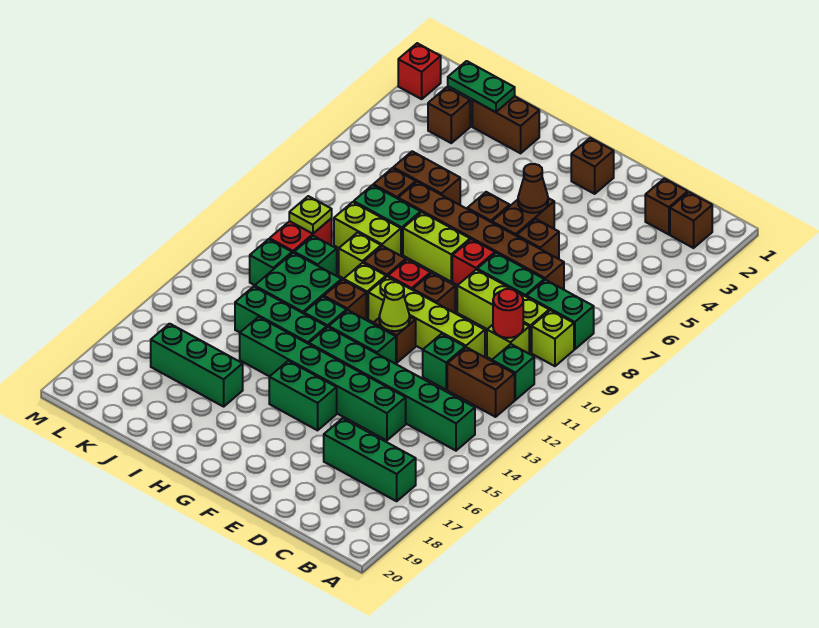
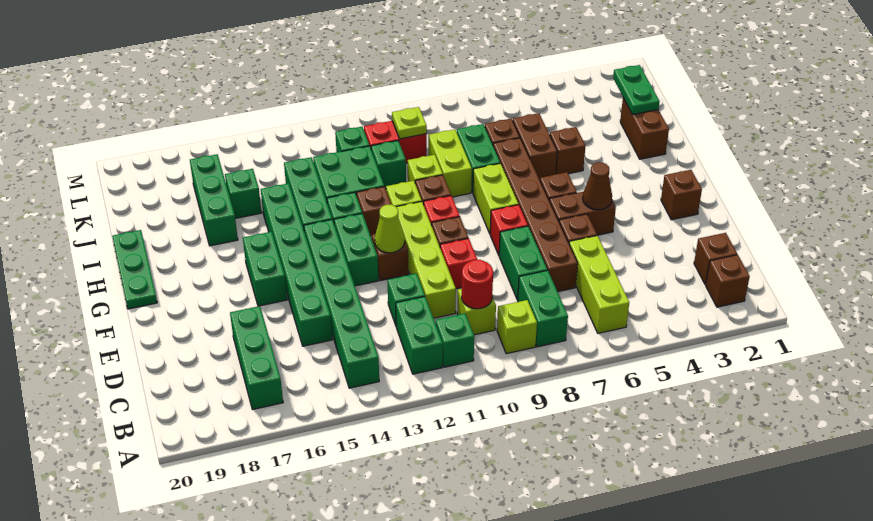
brown 1x2 brick [447,347,515,417] -> green 1x2 brick [396,297,443,374]
lime 1x3 brick [457,270,549,353] -> lime 1x3 brick moved to [569,235,629,333]
none -> green 1x3 plate [112,230,157,309]
none -> green 1x1 brick [225,169,262,218]
brown 1x1 brick [428,87,470,143] -> brown 1x1 brick moved to [550,127,585,174]
red 1x1 brick [398,43,441,99] -> red 1x1 brick moved to [440,238,477,289]

